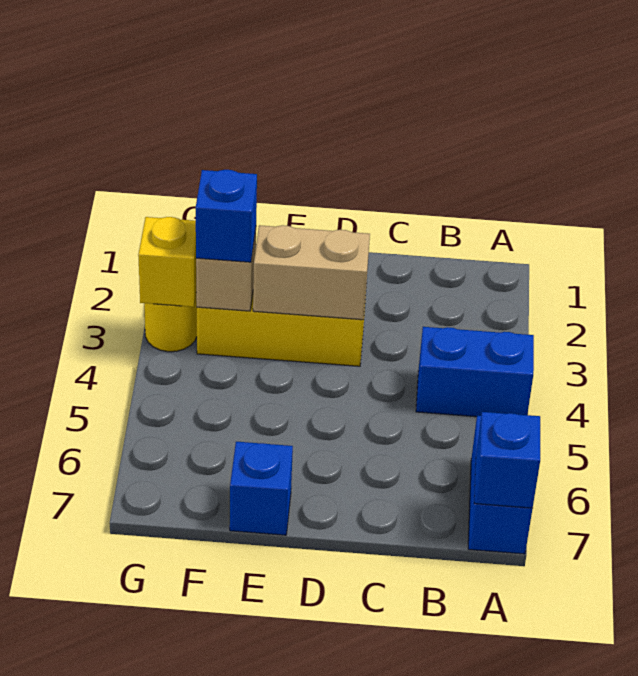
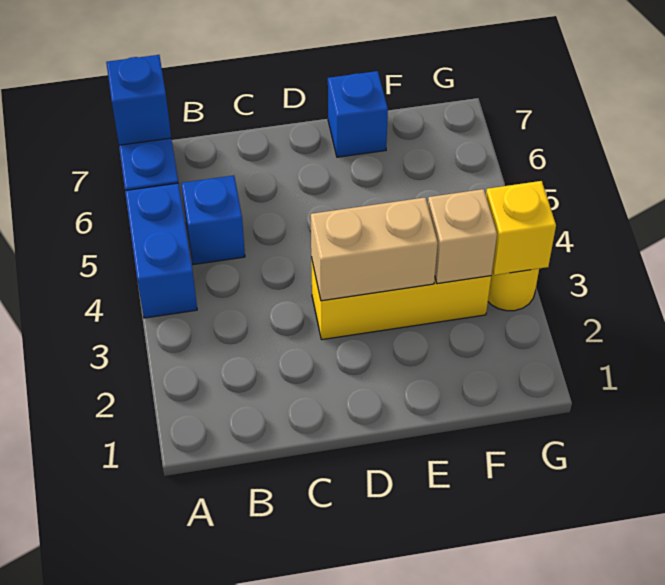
blue 1x2 brick [416,327,534,417] -> blue 1x2 brick turned to [125,183,197,318]
blue 1x1 brick [196,170,257,262] -> blue 1x1 brick moved to [181,175,245,265]

